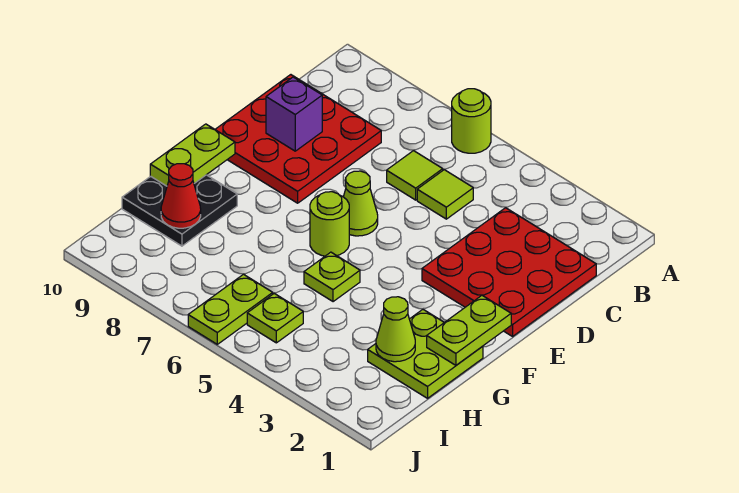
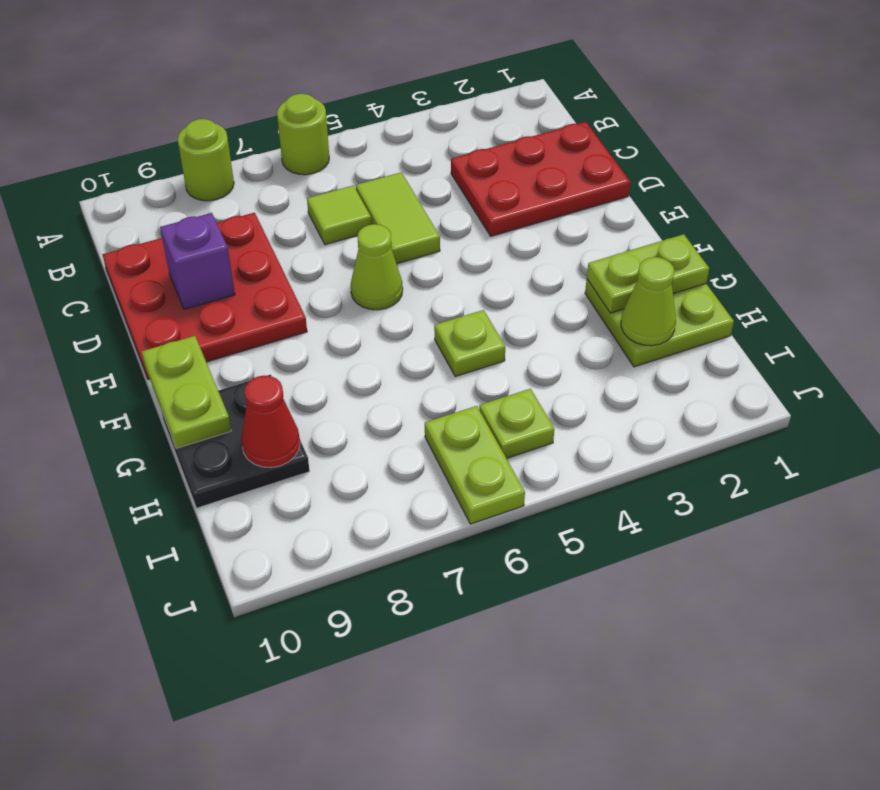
red 3x3 plate [422,208,596,336] -> red 2x3 plate [451,122,630,236]
lime 1x1 tile [417,170,473,219] -> lime 1x2 tile [356,172,440,264]
lime 1x2 plate [427,296,511,365] -> lime 1x2 plate turned to [587,234,709,313]
lime 1x1 round brick [310,192,349,256] -> lime 1x1 round brick moved to [177,119,234,201]

